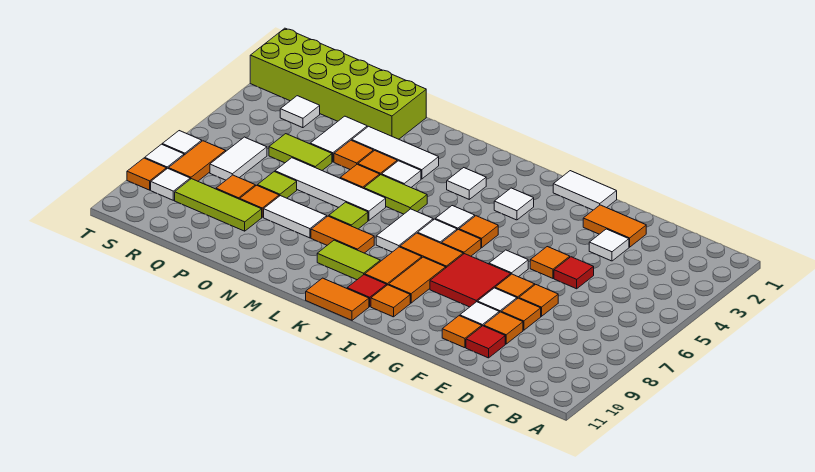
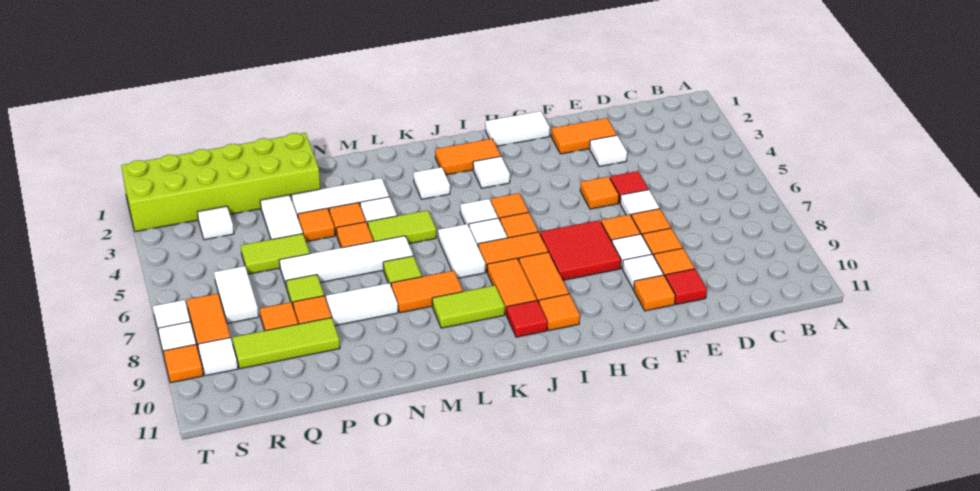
white 1x1 tile [489,250,528,277] -> white 1x1 tile moved to [620,190,660,215]
orange 1x2 tile [306,278,369,320] -> orange 1x2 tile moved to [435,139,501,175]

